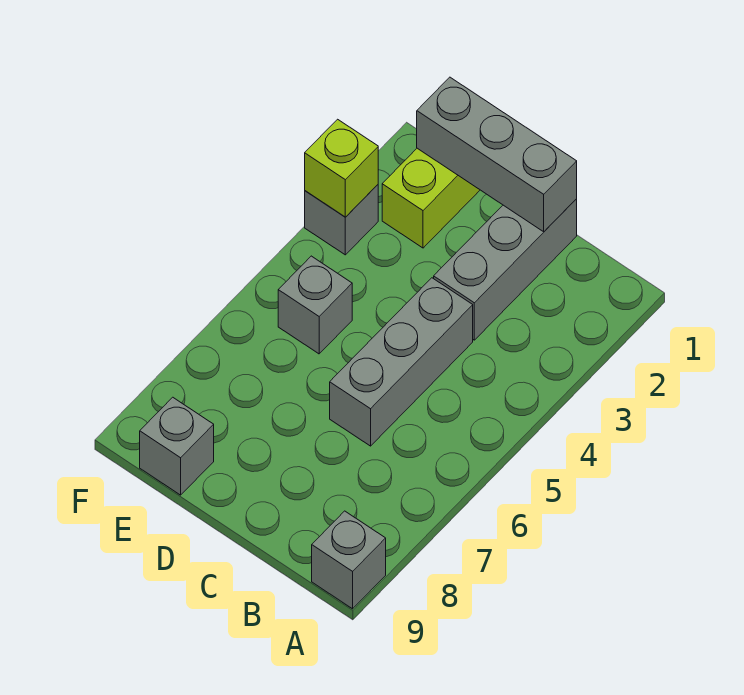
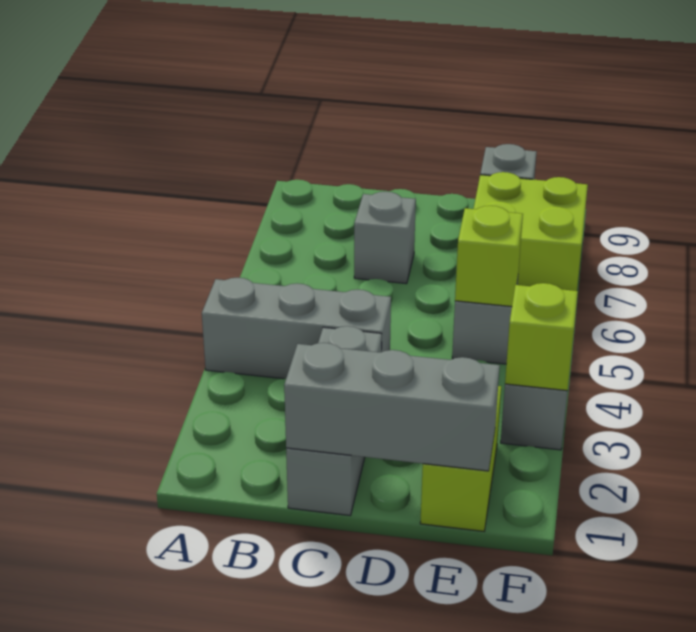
grey 1x1 brick [312,511,386,609] -> grey 1x1 brick moved to [354,191,416,284]
grey 1x3 brick [330,278,473,446] -> grey 1x3 brick turned to [202,277,391,379]
none -> lime 1x1 brick [455,206,523,307]
none -> lime 2x2 brick [473,172,588,291]

